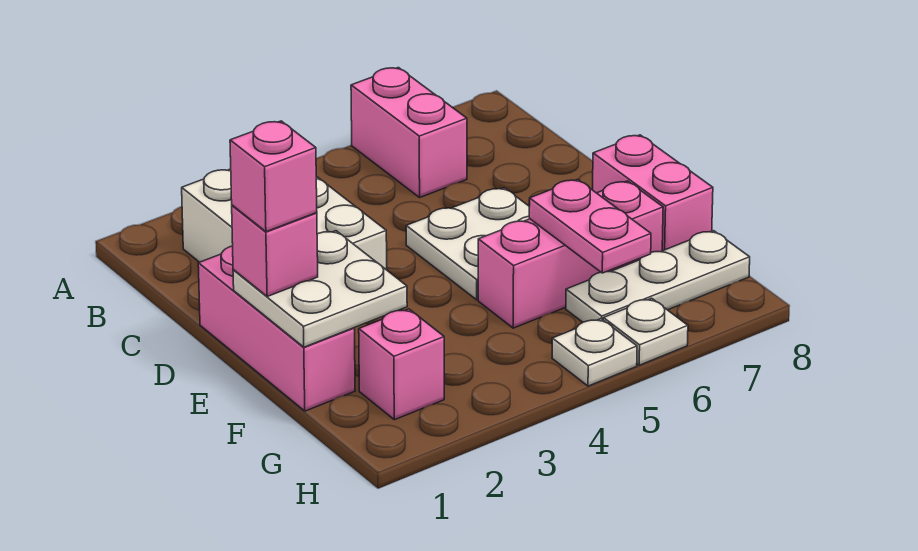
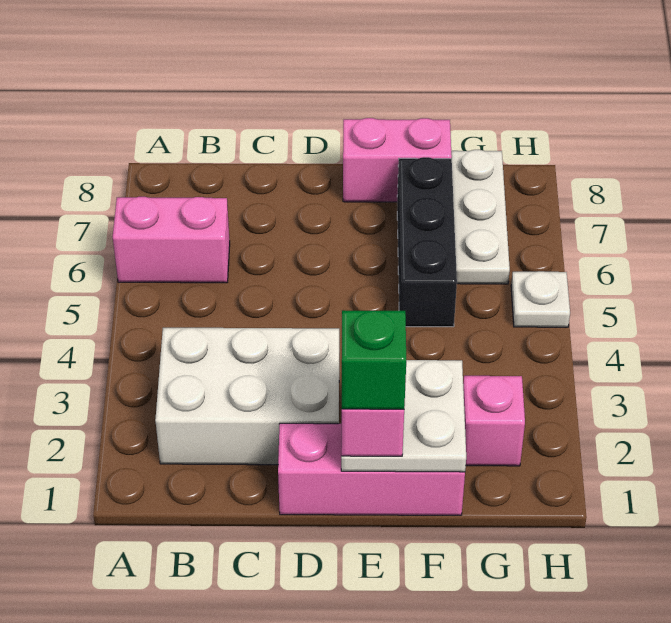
white 2x2 plate [406,188,530,300] -> none
pink 1x1 brick [230,121,317,232] -> green 1x1 brick [342,310,406,409]
pink 1x3 brick [478,181,663,328] -> black 1x3 brick [397,157,457,327]
pink 1x2 plate [529,179,651,273] -> none
white 1x1 plate [603,298,688,365] -> none

